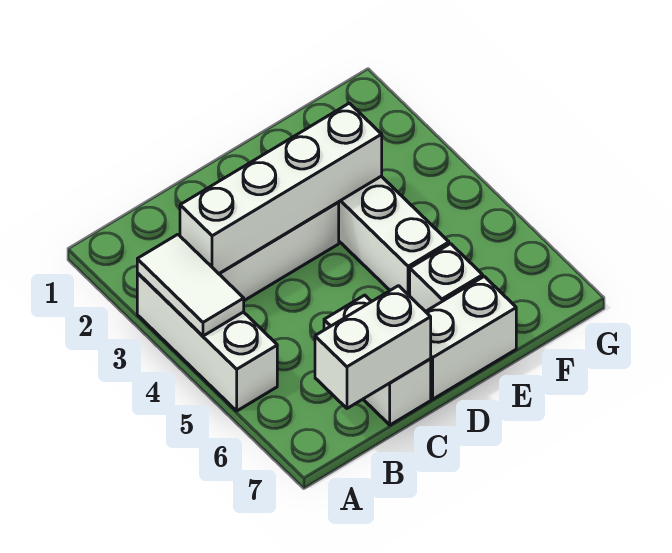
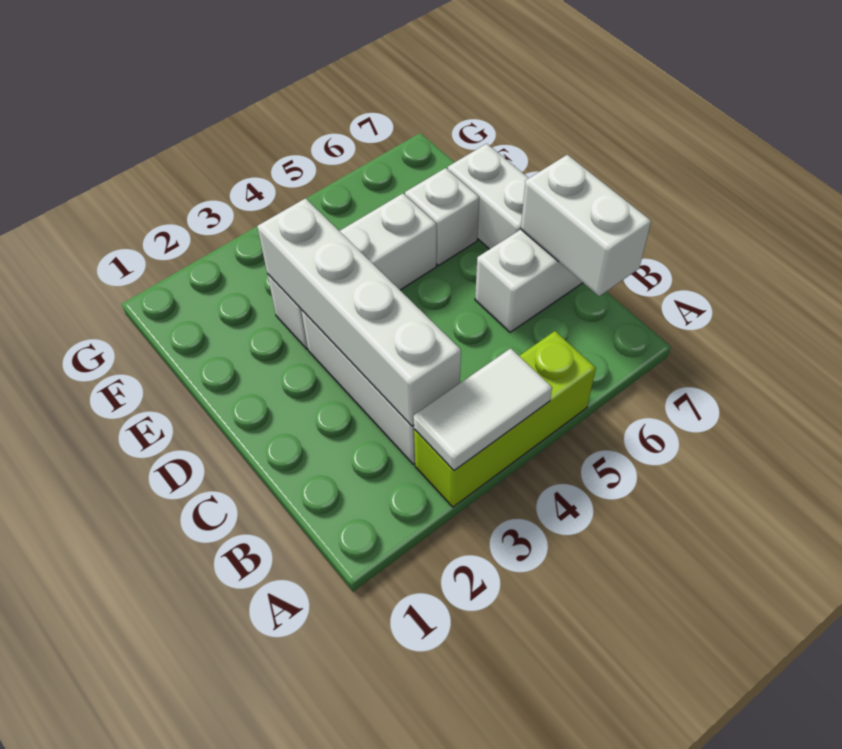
white 1x3 brick [137,273,277,411] -> lime 1x3 brick [414,331,596,507]

